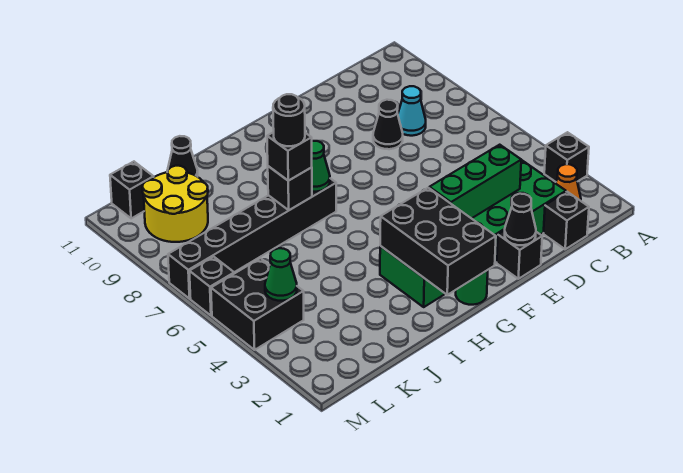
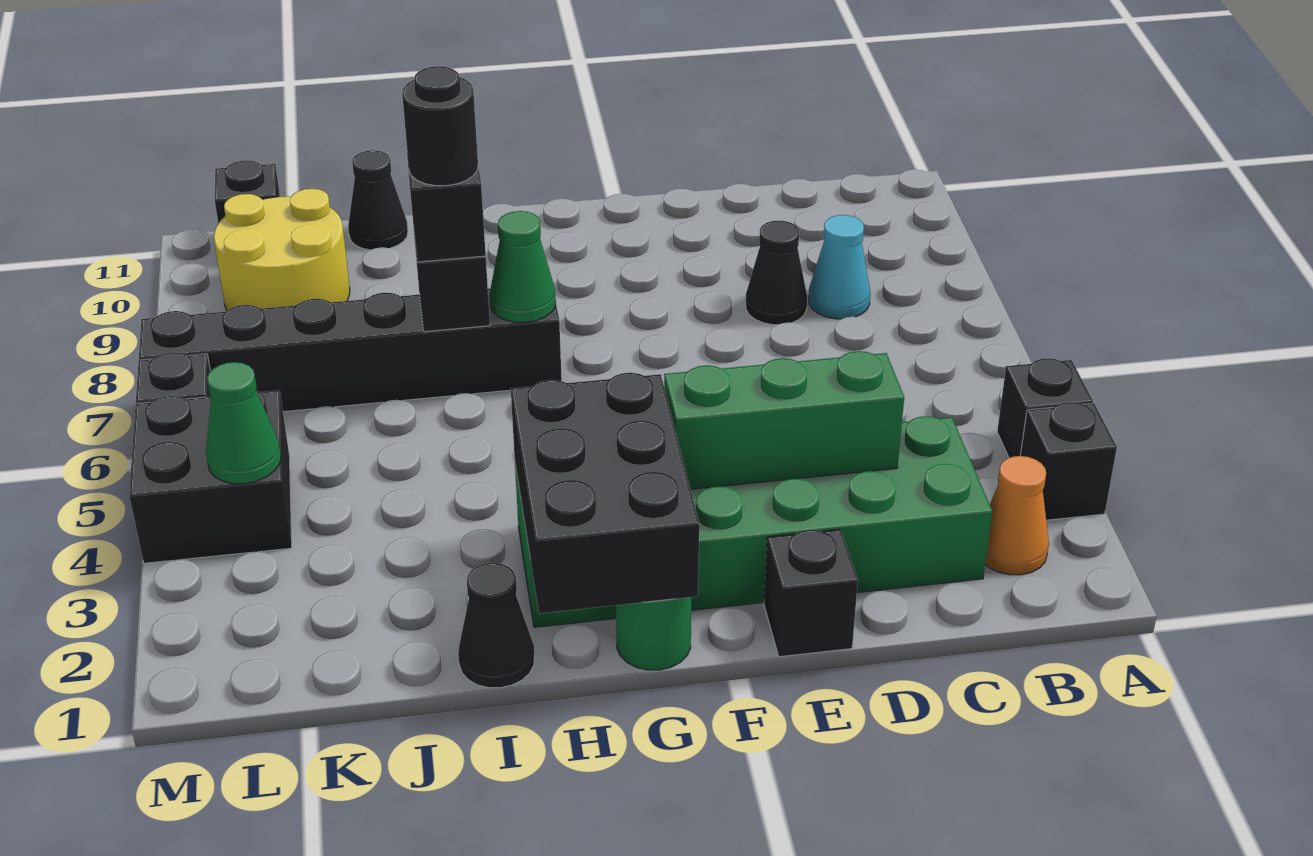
black 1x1 brick [543,192,589,249] -> black 1x1 brick moved to [997,358,1093,458]
black 1x1 cone [505,194,536,245] -> black 1x1 cone moved to [458,563,535,688]

